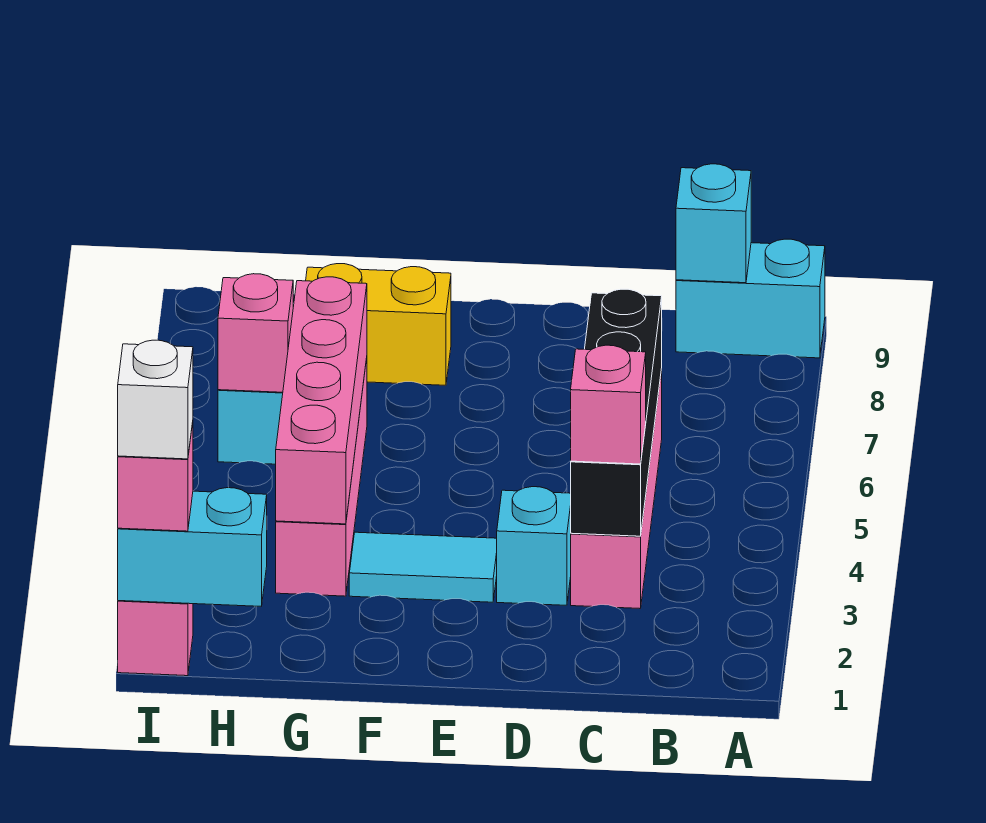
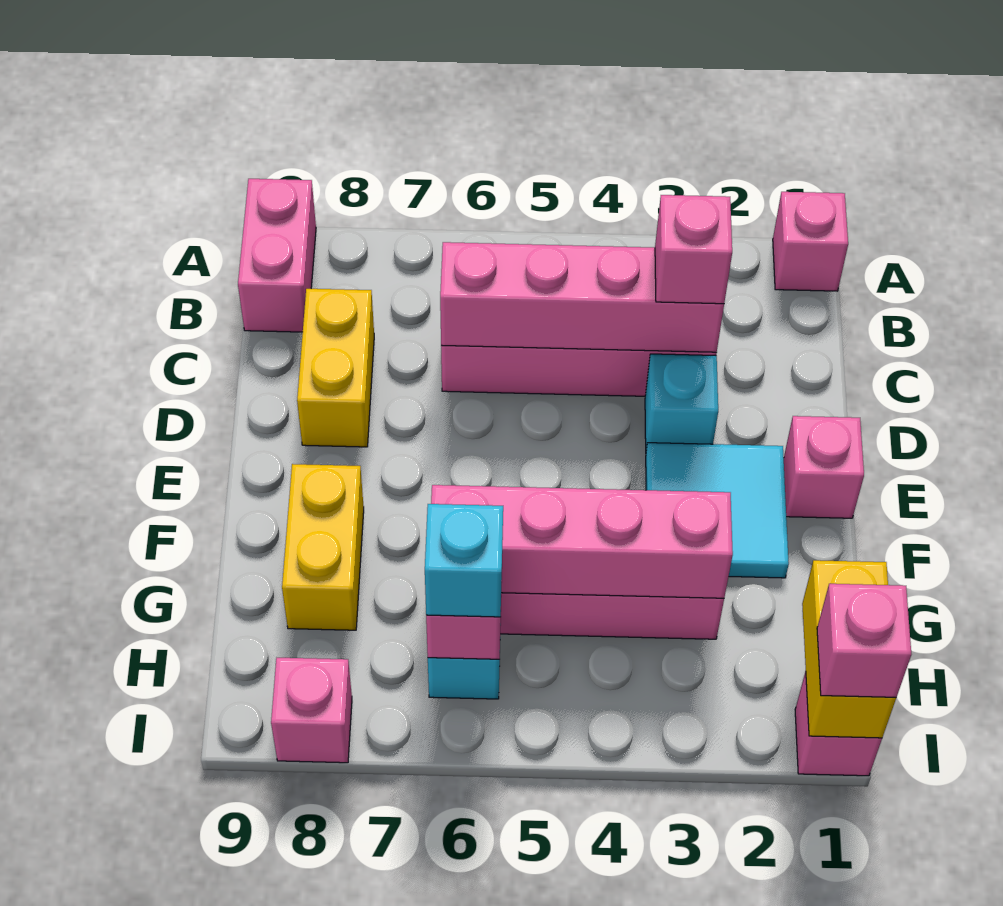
none -> pink 1x1 brick [773,192,848,291]
cyan 1x2 brick [676,239,825,358] -> pink 1x2 brick [238,179,316,332]
cyan 1x1 brick [676,164,751,283] -> cyan 1x1 brick moved to [425,504,503,617]
black 1x4 brick [571,289,662,536] -> pink 1x4 brick [440,242,724,352]
none -> yellow 1x2 brick [297,289,374,447]
none -> pink 1x1 brick [784,416,864,518]
cyan 1x2 tile [349,532,497,602] -> cyan 2x2 tile [646,443,789,578]
cyan 1x2 brick [118,488,267,606] -> yellow 1x2 brick [802,560,896,738]
white 1x1 brick [118,340,193,459] -> none
none -> pink 1x1 brick [271,658,352,763]

